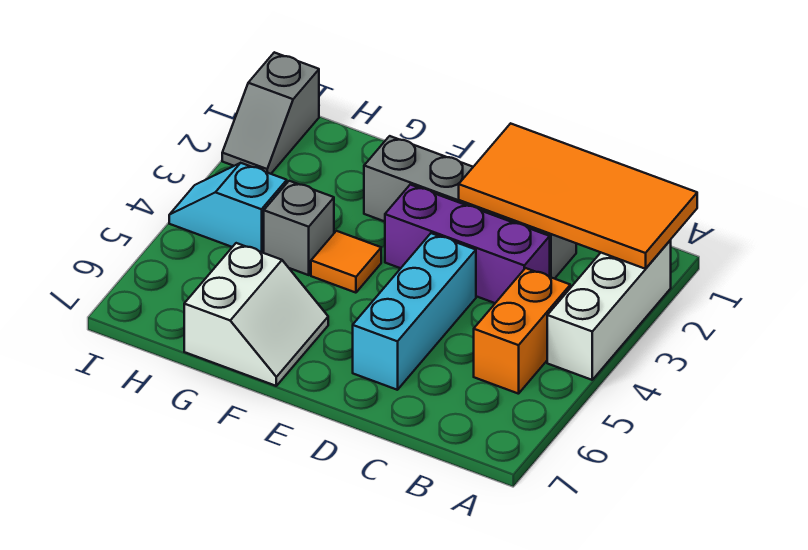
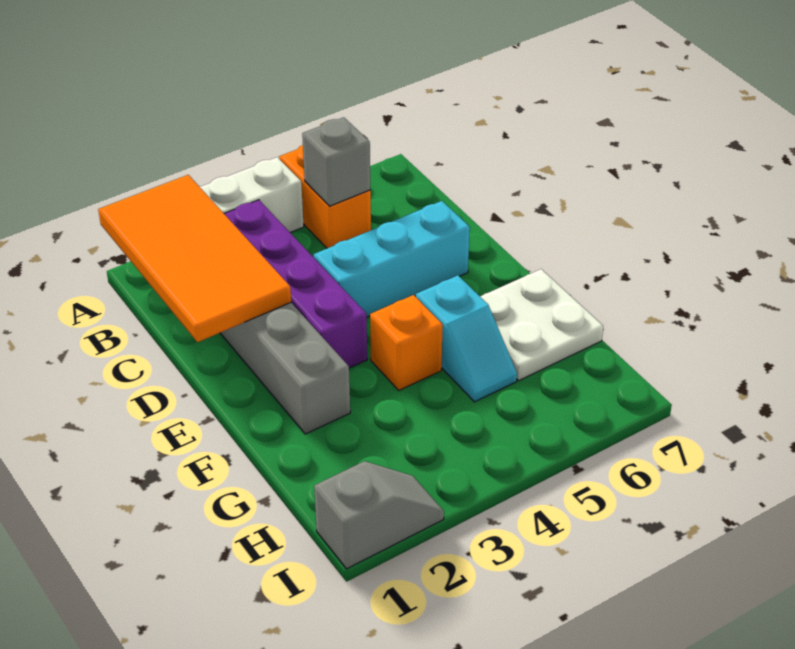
orange 1x2 brick [474,268,570,394] -> orange 1x2 brick turned to [279,145,371,248]
purple 1x3 brick [385,185,550,303] -> purple 1x4 brick [224,200,367,368]
orange 1x1 tile [311,231,381,293] -> orange 1x1 brick [370,295,443,390]
white 2x2 slope [184,243,328,386] -> white 2x2 plate [480,269,603,380]
grey 1x1 brick [264,181,334,275] -> grey 1x1 brick moved to [302,117,370,206]
cyan 1x2 slope [169,163,287,253] -> cyan 1x2 slope moved to [416,275,517,402]

